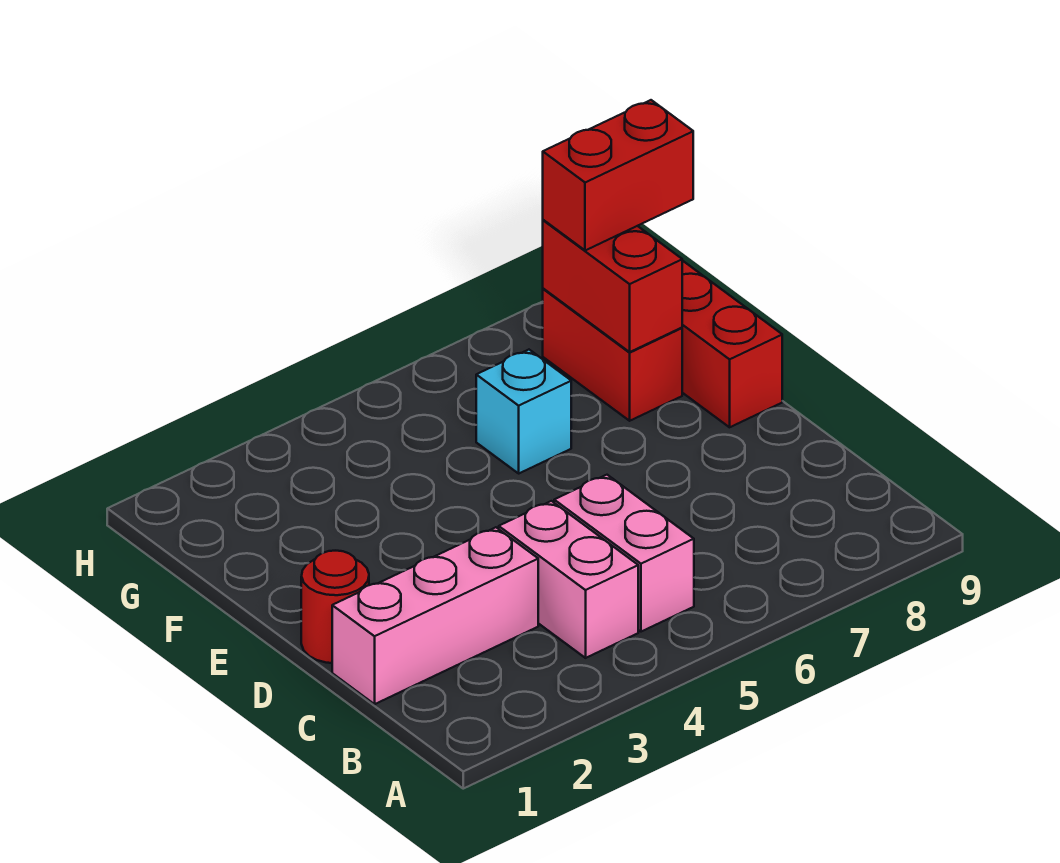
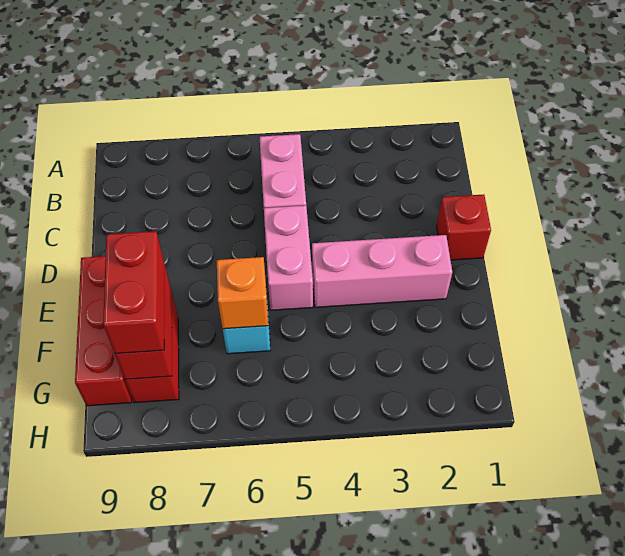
pink 1x2 brick [499,501,638,658] -> pink 1x2 brick moved to [264,205,313,310]
pink 1x3 brick [332,527,538,704] -> pink 1x3 brick moved to [312,235,452,307]
red 1x1 round brick [301,551,369,663] -> red 1x1 brick [437,195,491,260]
none -> orange 1x1 brick [217,257,268,329]
red 1x2 brick [543,100,693,251] -> red 1x2 brick turned to [103,231,164,354]

